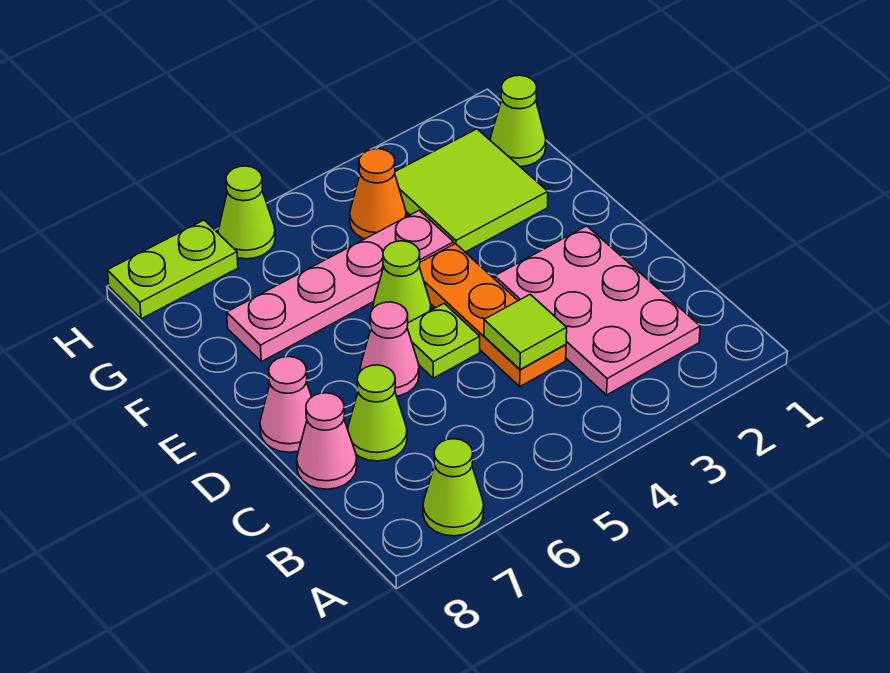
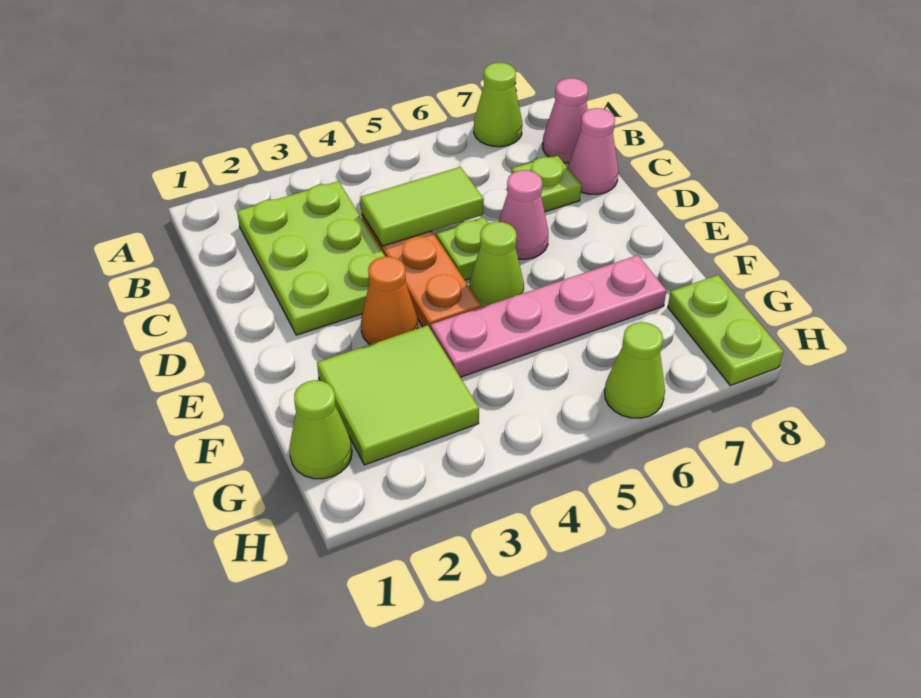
pink 2x3 plate [495,226,700,395] -> lime 2x3 plate [237,181,385,335]
lime 1x1 tile [484,294,567,369] -> lime 1x2 tile [361,167,484,246]
lime 1x1 cone [348,365,407,461] -> lime 1x1 plate [511,155,581,212]
pink 1x1 cone [260,357,312,452] -> pink 1x1 cone moved to [543,78,588,163]
orange 1x1 cone [350,149,406,239] -> orange 1x1 cone moved to [361,257,418,344]
lime 1x2 plate [107,220,238,319] -> lime 1x2 plate turned to [668,275,783,385]

